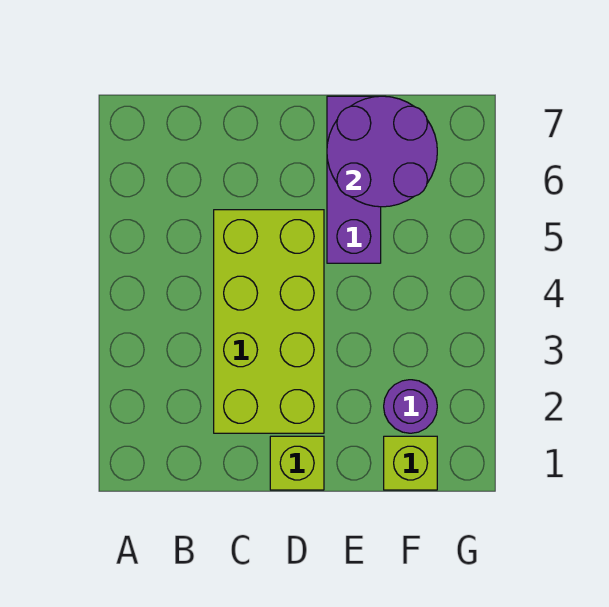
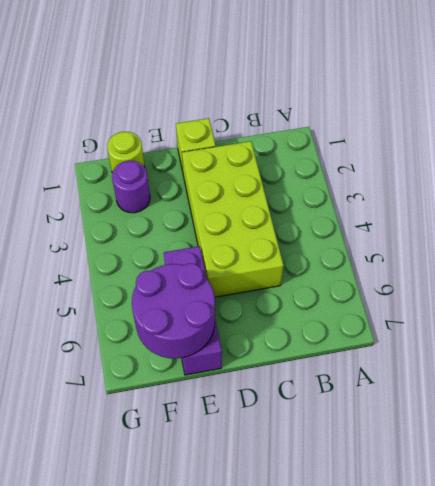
lime 1x1 brick [384,436,437,490] -> lime 1x1 round brick [107,132,145,173]

